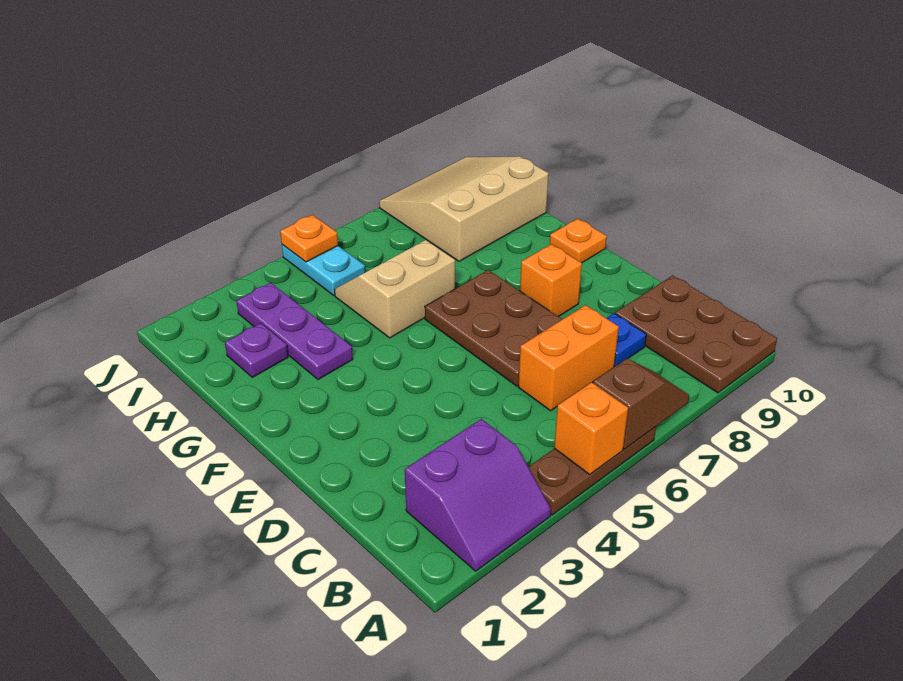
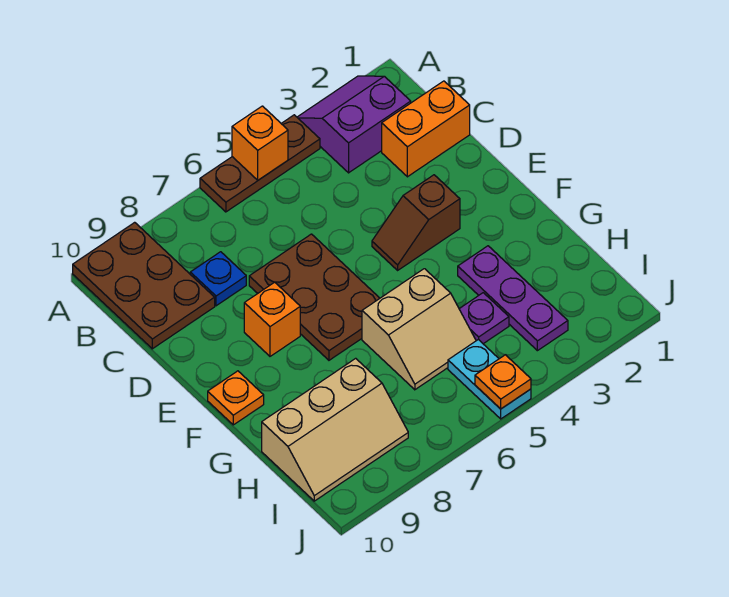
brown 1x2 slope [593,359,690,449] -> brown 1x2 slope moved to [372,175,460,270]
orange 1x2 brick [518,305,619,411] -> orange 1x2 brick moved to [382,81,470,177]
purple 1x1 plate [225,323,288,377] -> purple 1x1 plate moved to [459,293,509,344]
tan 3x3 slope [379,157,549,261] -> tan 2x3 slope [262,358,408,501]

